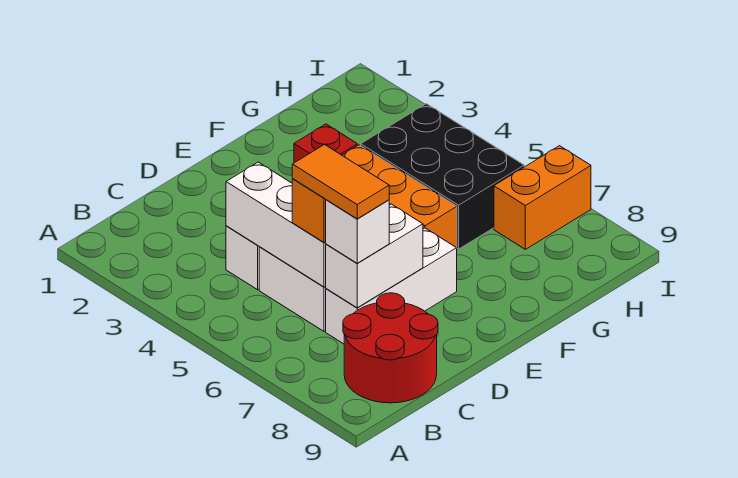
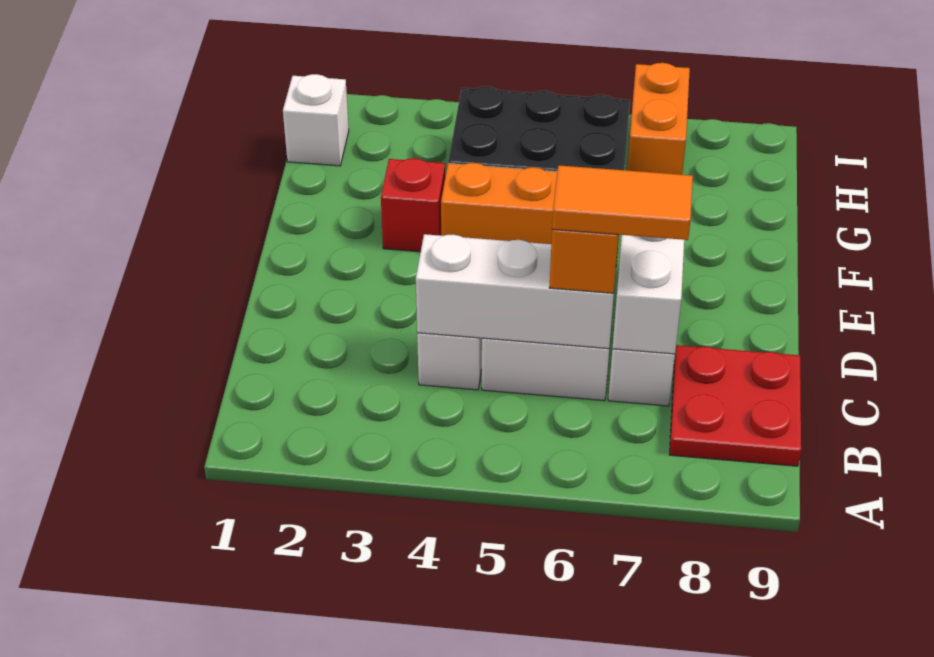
red 2x2 round brick [343,293,438,403] -> red 2x2 plate [670,345,801,466]
white 1x1 brick [326,200,389,263] -> white 1x1 brick moved to [283,74,349,166]

